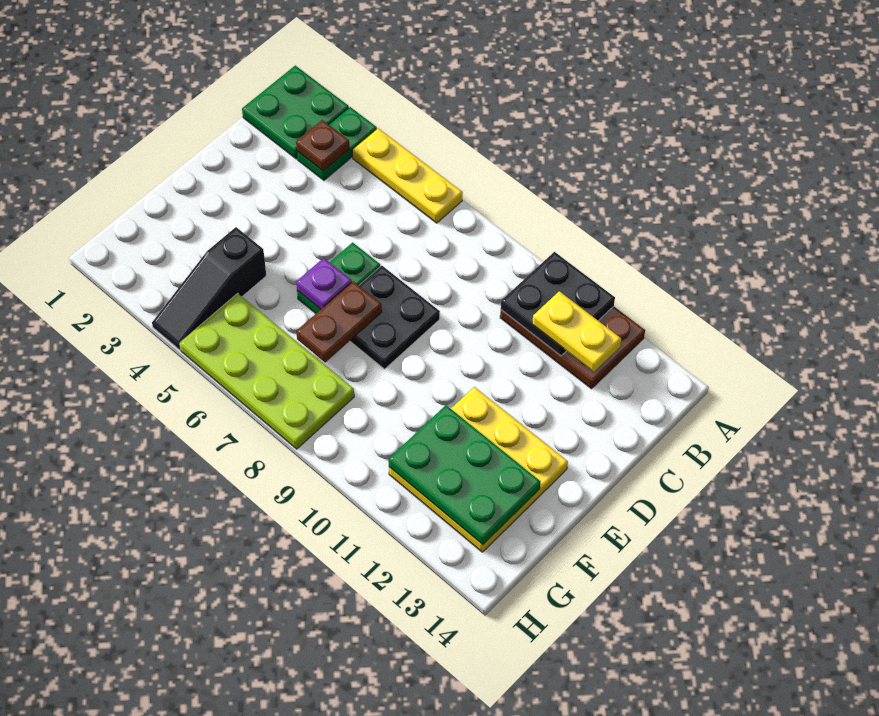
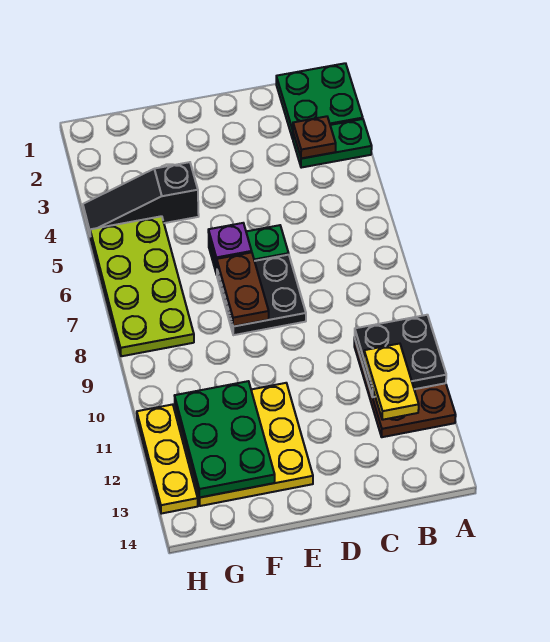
yellow 1x3 plate [352,128,463,223] -> yellow 1x3 plate moved to [137,404,198,514]
brown 1x2 plate [296,281,382,362] -> brown 1x2 plate turned to [216,252,269,326]

